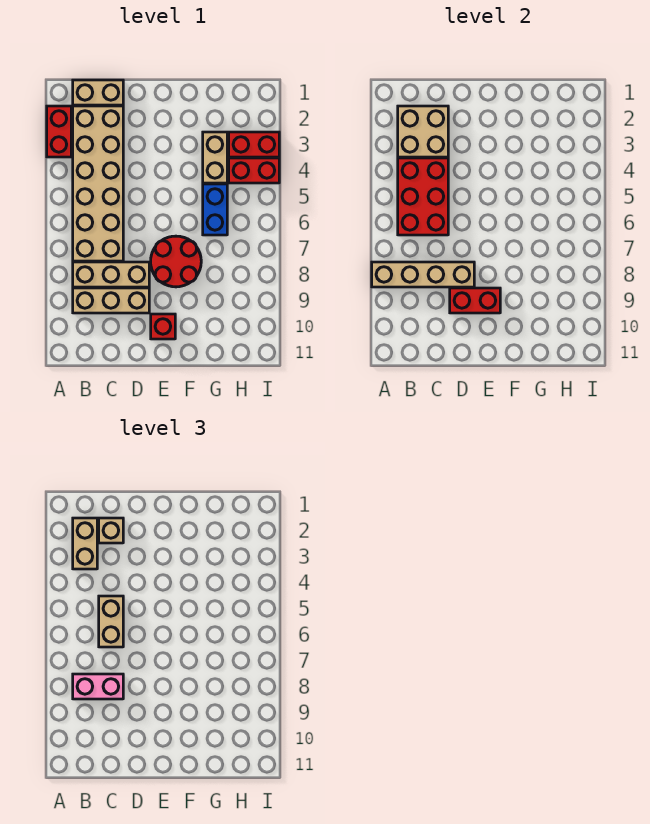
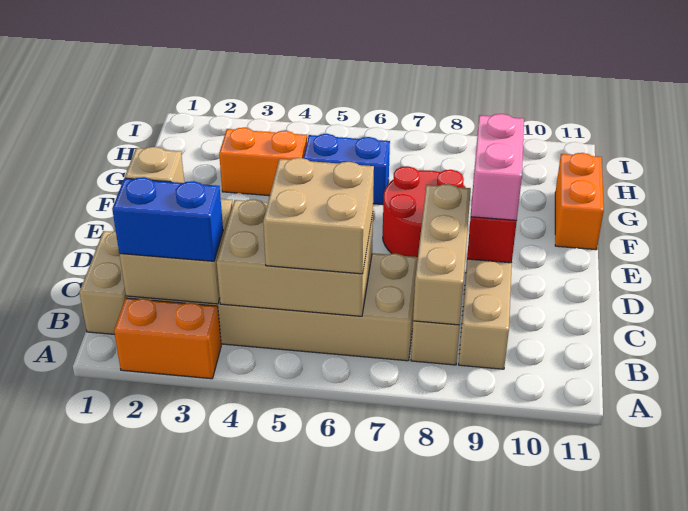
red 1x2 brick [47,106,71,157] -> orange 1x2 brick [114,298,221,379]
tan 1x4 brick [372,262,474,287] -> tan 1x3 brick [413,184,471,325]
tan 1x2 brick [73,518,97,569] -> blue 1x2 brick [112,177,223,261]
red 2x3 brick [398,158,448,235] -> tan 2x3 brick [217,199,373,316]
pink 1x2 brick [73,674,123,699] -> pink 1x2 brick moved to [471,114,524,220]
tan 1x2 brick [99,596,123,647] -> tan 2x2 brick [263,158,374,274]
red 1x1 brick [151,314,175,339] -> none
none -> orange 1x2 brick [555,153,604,250]
tan 1x2 brick [203,132,227,183] -> orange 1x2 brick [219,128,307,196]
red 1x2 brick [229,132,279,157] -> none
red 1x2 brick [229,158,279,183] -> none

